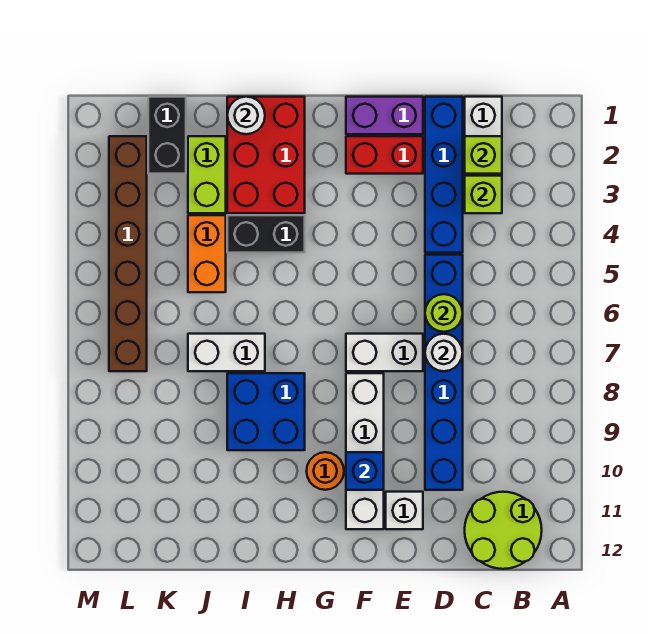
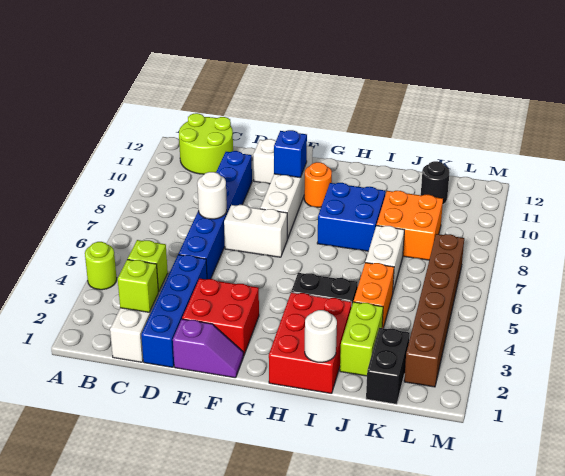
lime 1x1 round brick [425,294,463,332] -> lime 1x1 round brick moved to [85,242,117,290]
purple 1x2 brick [346,97,423,134] -> purple 1x2 slope [173,319,244,378]
red 1x2 brick [346,136,423,174] -> red 2x2 brick [182,278,259,356]
white 1x2 brick [188,334,265,371] -> white 1x2 brick turned to [365,226,404,291]
none -> orange 2x2 brick [377,191,443,260]
none -> black 1x1 round brick [421,161,450,204]

